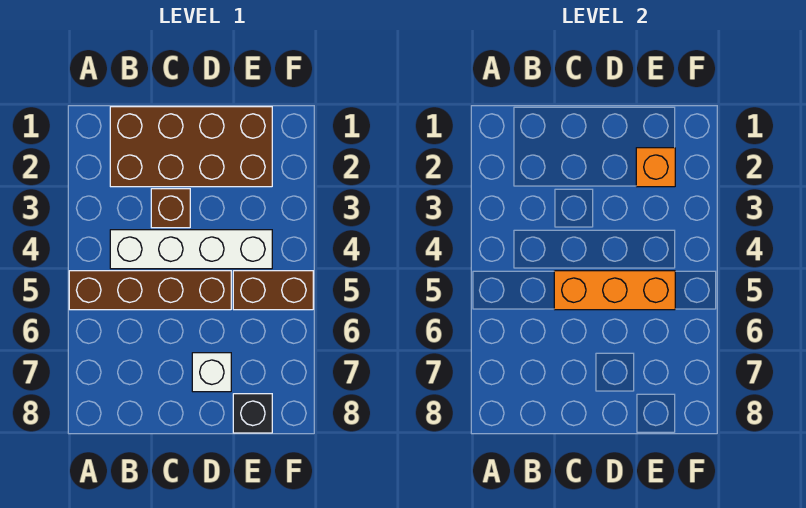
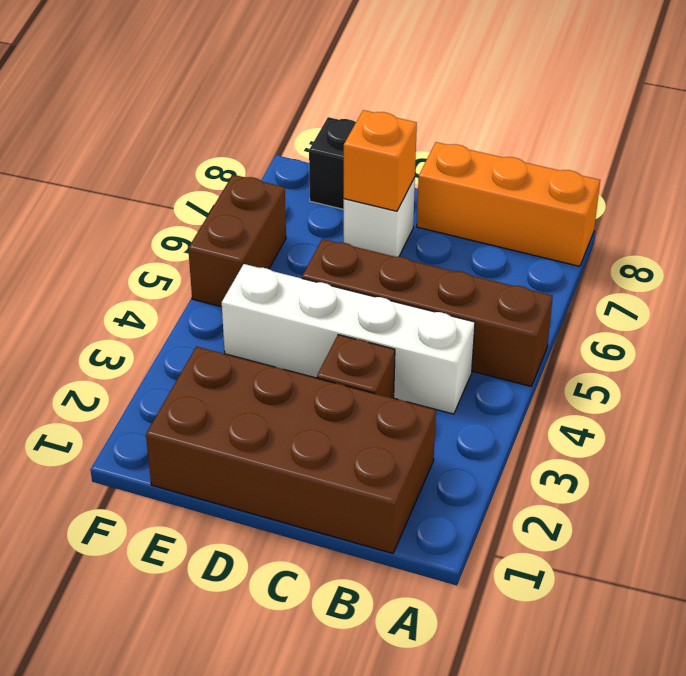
orange 1x3 brick [554,271,675,310] -> orange 1x3 brick moved to [417,142,600,266]
orange 1x1 brick [636,148,675,187] -> orange 1x1 brick moved to [344,110,417,211]
brown 1x2 brick [233,271,313,310] -> brown 1x2 brick turned to [188,175,286,307]

